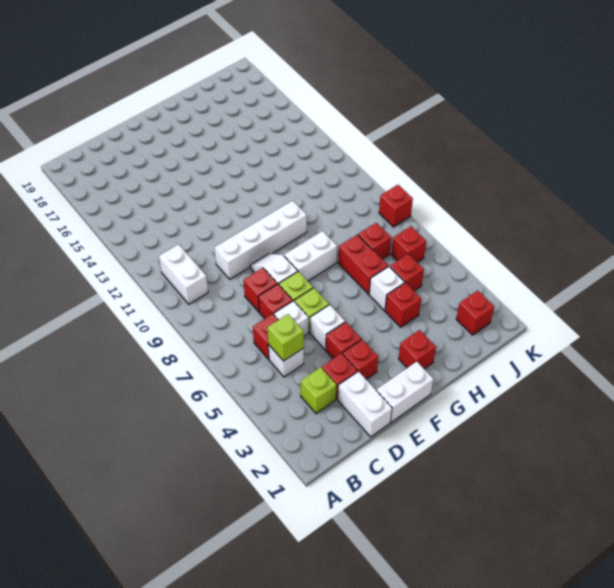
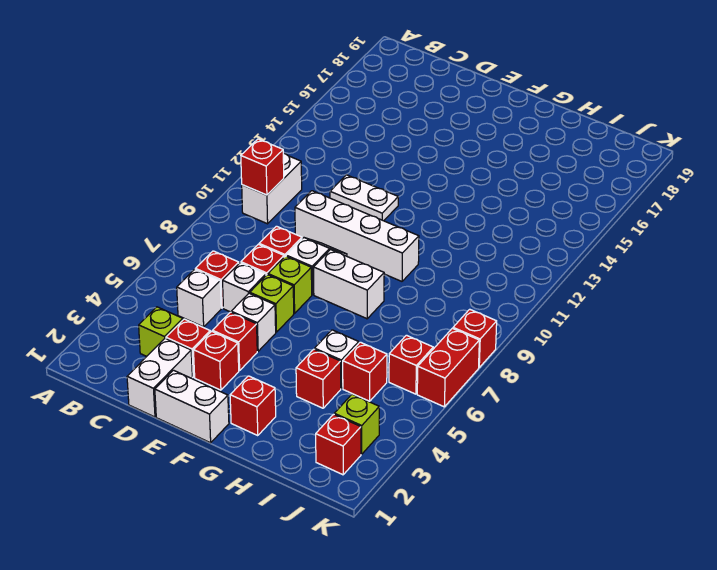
lime 1x1 brick [267,314,304,361] -> lime 1x1 brick moved to [334,394,379,454]
none -> white 1x2 plate [330,175,398,221]
red 1x2 brick [338,235,388,294] -> red 1x2 brick moved to [417,328,479,407]
red 1x1 brick [358,223,391,259] -> red 1x1 brick moved to [241,139,284,195]

